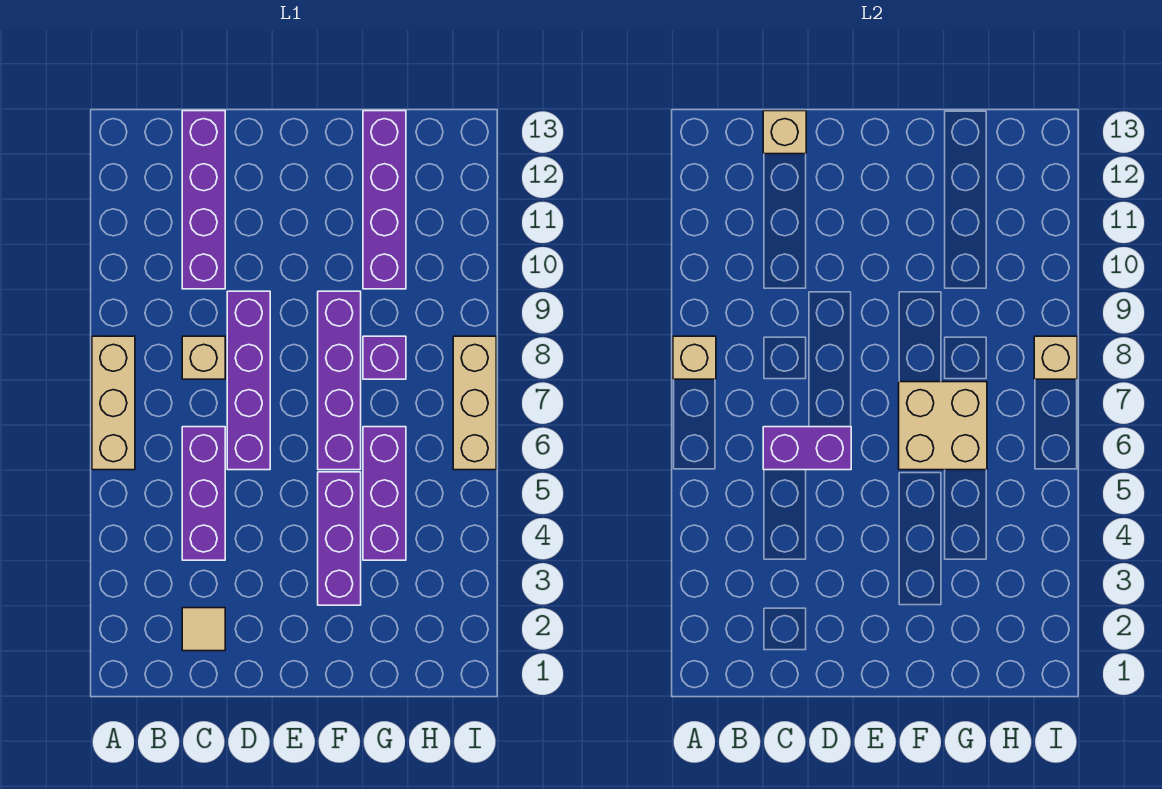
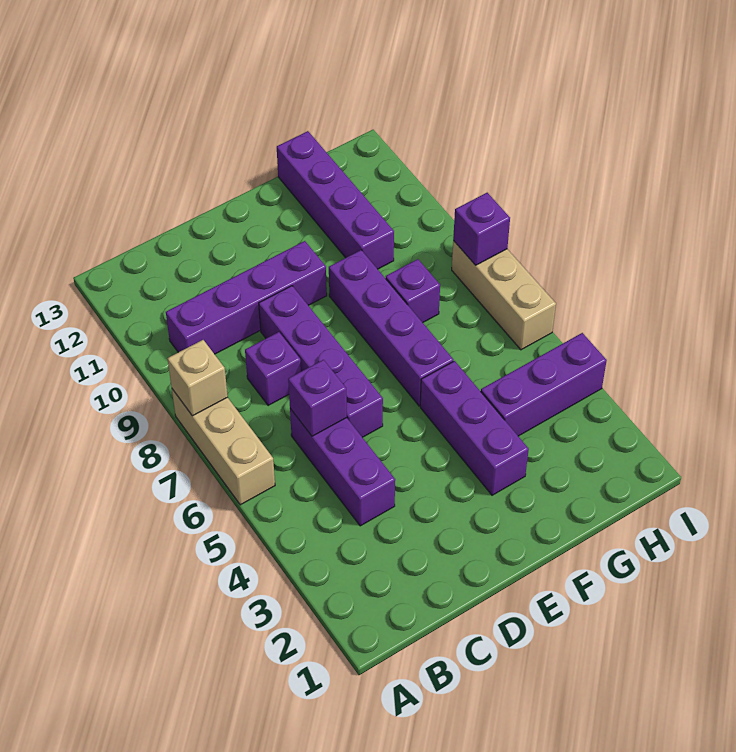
tan 1x1 tile [182,608,225,651] -> none
purple 1x2 brick [763,427,851,470] -> purple 1x1 brick [288,360,347,436]
tan 1x1 brick [182,336,225,379] -> purple 1x1 brick [245,332,301,406]
purple 1x4 brick [182,111,225,289] -> purple 1x4 brick turned to [166,241,327,354]
tan 1x1 brick [763,111,806,154] -> none
tan 2x2 brick [899,382,987,470] -> none
purple 1x3 brick [363,427,406,560] -> purple 1x3 brick turned to [481,333,607,436]
tan 1x1 brick [1034,336,1077,379] -> purple 1x1 brick [453,193,510,265]

